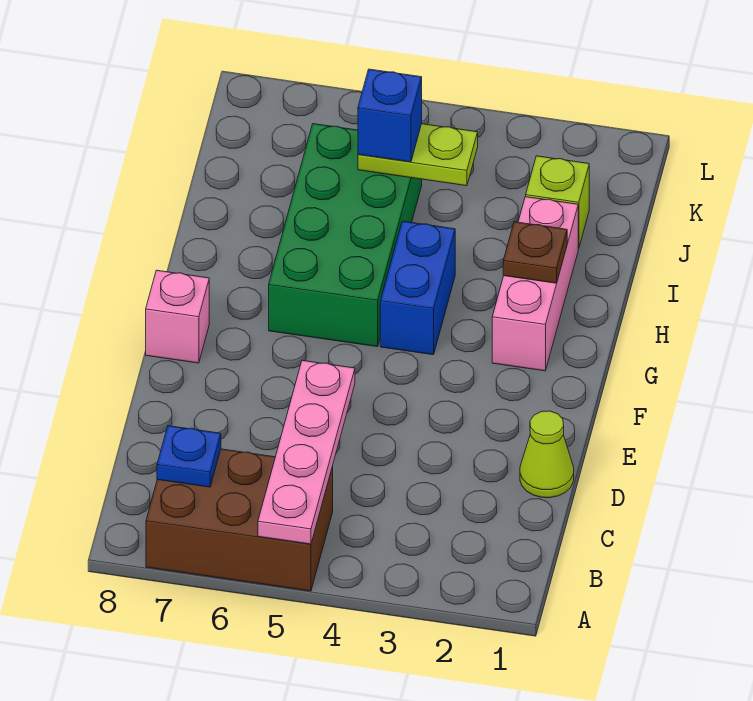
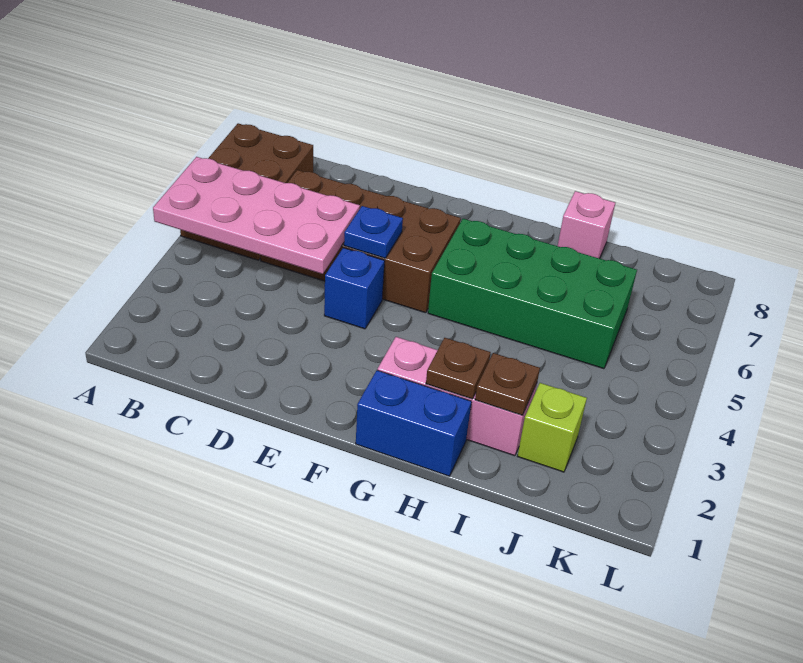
pink 1x4 plate [258,360,355,544] -> pink 2x4 plate [153,157,360,274]
blue 1x1 plate [157,426,221,487] -> blue 1x1 plate moved to [344,206,403,258]
none -> brown 2x4 brick [260,170,461,313]
lime 1x1 cone [520,411,574,498] -> none
pink 1x1 brick [146,270,209,363] -> pink 1x1 brick moved to [558,191,615,258]
blue 1x2 brick [380,221,455,355] -> blue 1x2 brick moved to [356,370,472,476]
none -> brown 1x1 plate [475,353,540,415]
lime 1x2 plate [358,124,478,186] -> none
blue 1x1 brick [358,69,422,162] -> blue 1x1 brick moved to [324,248,385,329]

